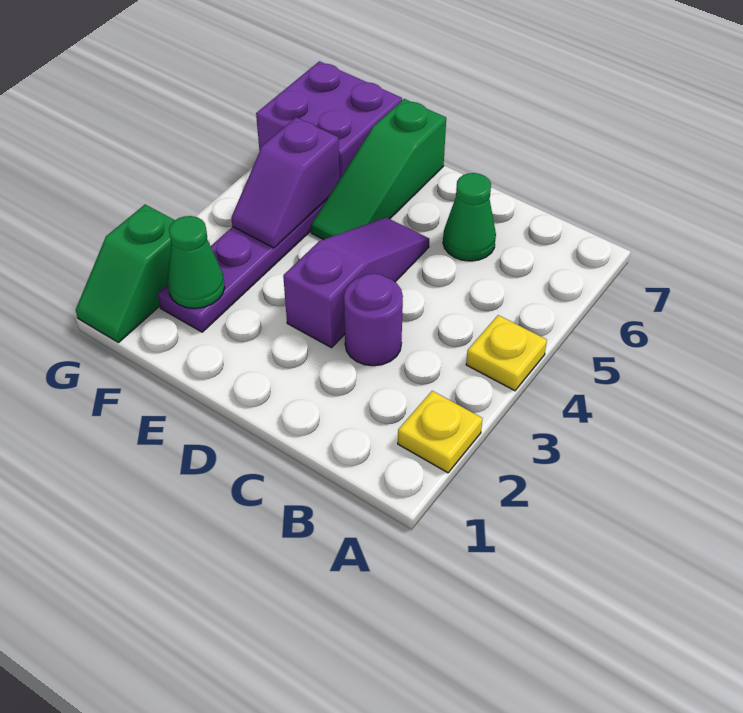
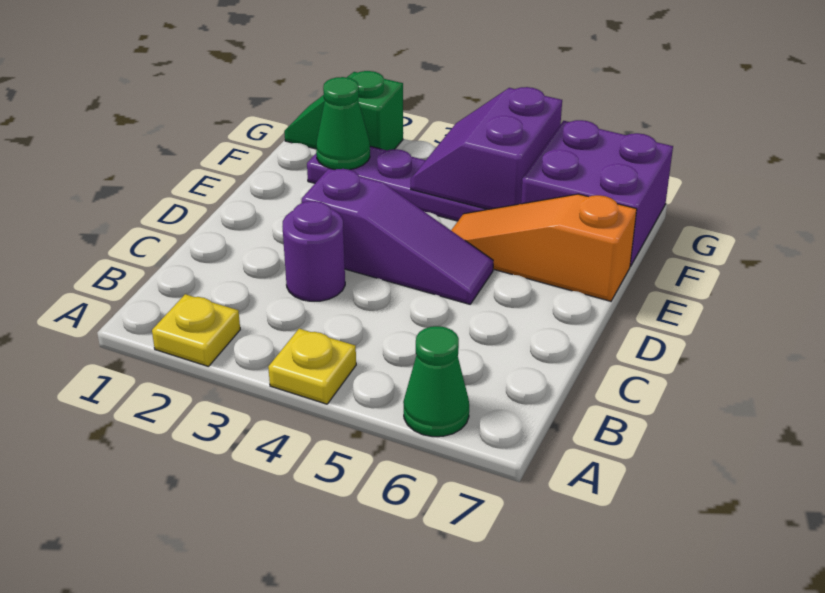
green 1x1 cone [443,173,496,261] -> green 1x1 cone moved to [403,326,469,437]
green 1x3 slope [311,99,446,240] -> orange 1x3 slope [451,194,637,301]
purple 1x2 slope [231,117,340,248] -> purple 2x2 slope [411,87,562,209]

